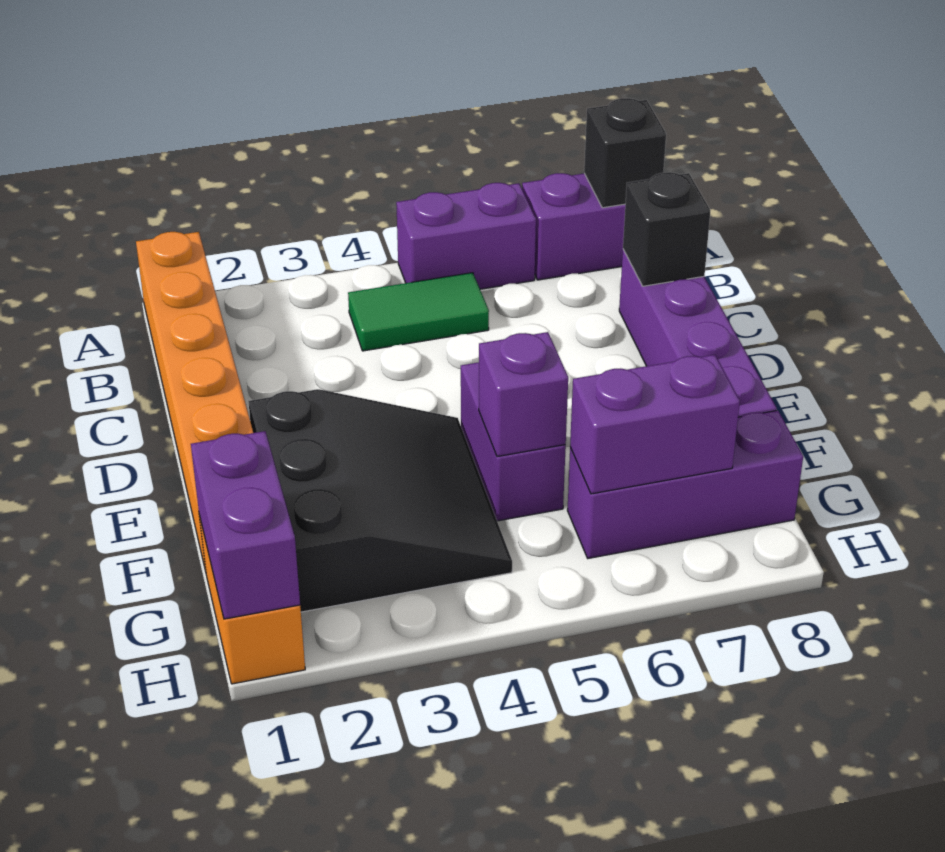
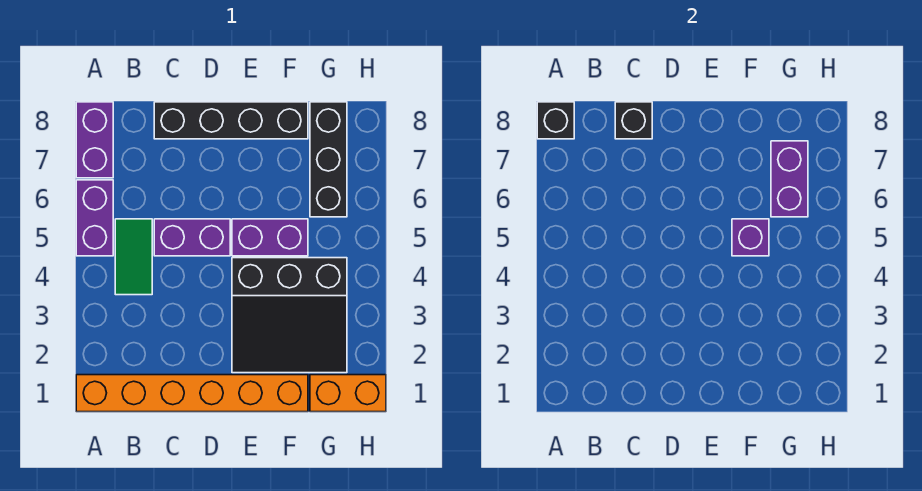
purple 1x4 brick [619,250,777,417] -> black 1x4 brick [154,102,308,139]
black 3x3 slope [248,389,512,612] -> black 3x3 slope turned to [232,258,347,373]
purple 1x2 brick [191,431,300,619] -> purple 1x2 brick moved to [154,219,230,256]
purple 1x3 brick [567,410,803,558] -> black 1x3 brick [310,102,347,217]

